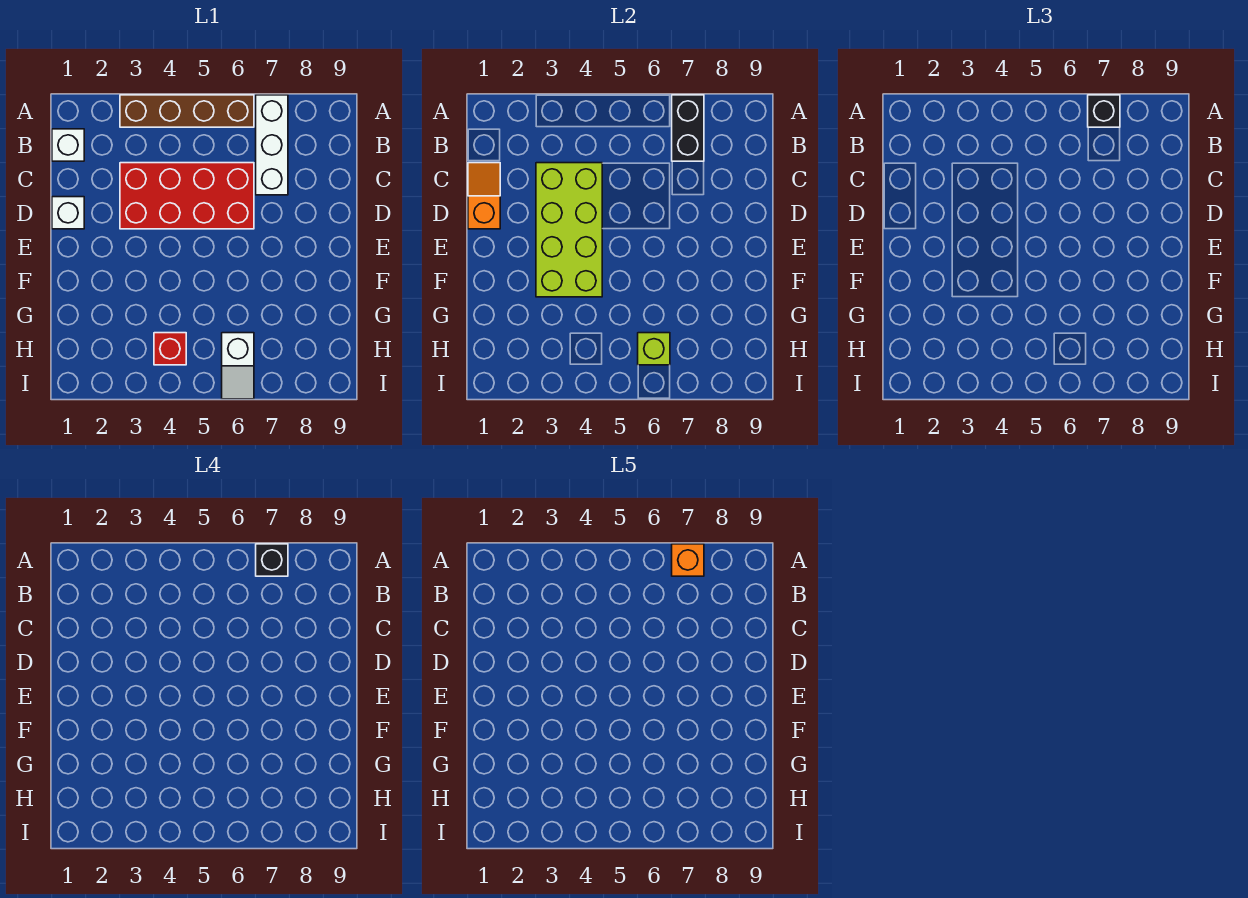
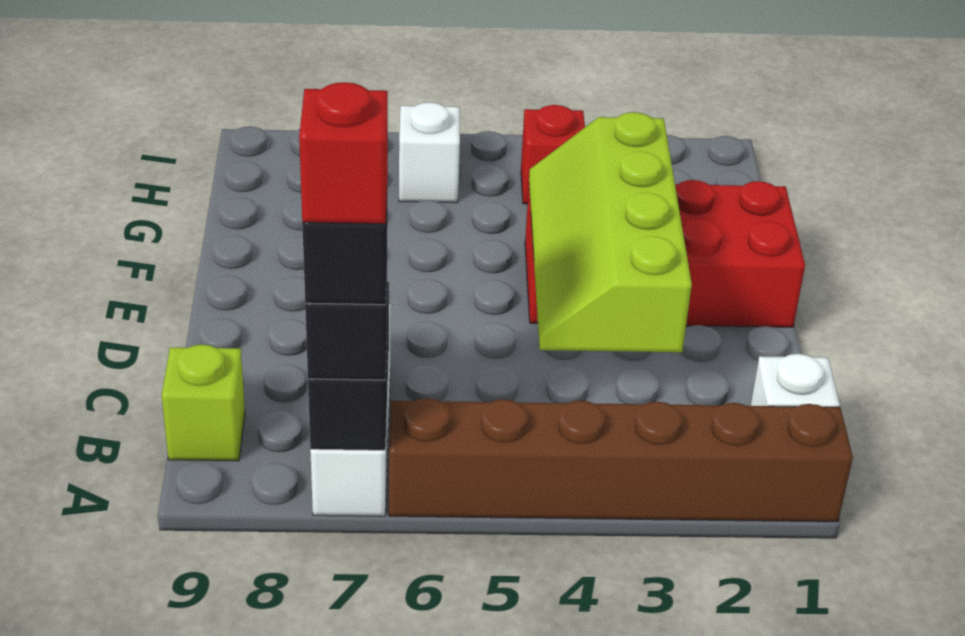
brown 1x4 brick [120,95,254,127] -> brown 1x6 brick [389,398,853,522]
orange 1x1 brick [672,544,704,576] -> red 1x1 brick [299,82,388,224]
orange 1x2 slope [468,163,500,229] -> none
red 2x4 brick [120,163,254,229] -> red 2x4 brick moved to [525,180,805,327]
lime 2x4 brick [536,163,602,297] -> lime 2x4 slope [529,112,692,352]
white 1x1 brick [52,197,84,229] -> none
lime 1x1 brick [638,333,670,365] -> lime 1x1 brick moved to [162,345,245,461]

